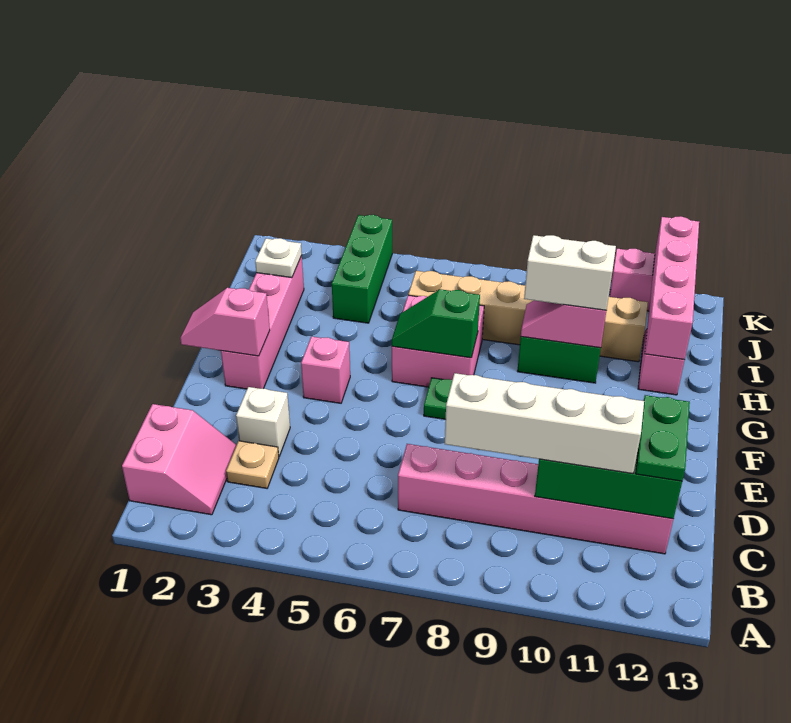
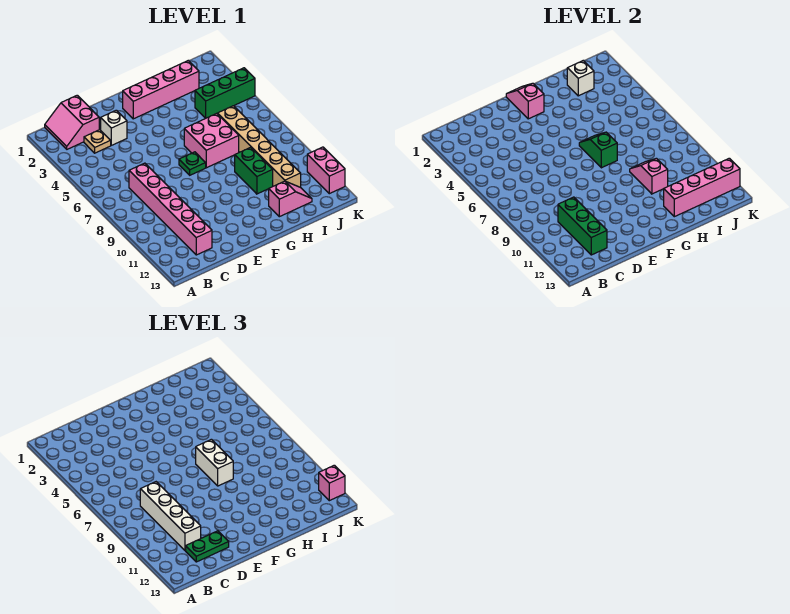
pink 2x2 slope [122,404,236,515] -> pink 2x2 slope turned to [45,95,99,149]
pink 1x1 brick [301,336,350,403] -> pink 1x1 brick moved to [319,465,345,501]
white 1x2 brick [524,235,616,310] -> white 1x2 brick moved to [196,439,233,486]
white 1x1 plate [255,238,302,278] -> white 1x1 brick [567,61,594,96]

